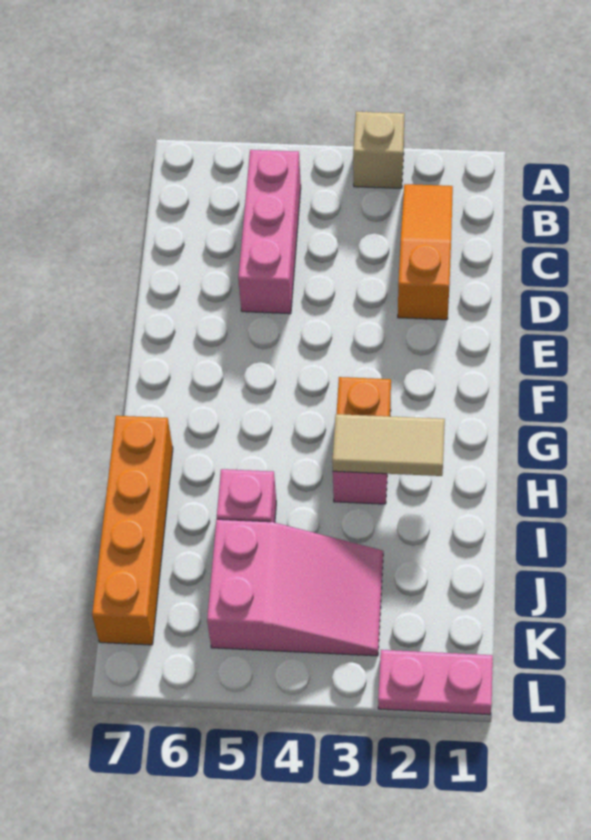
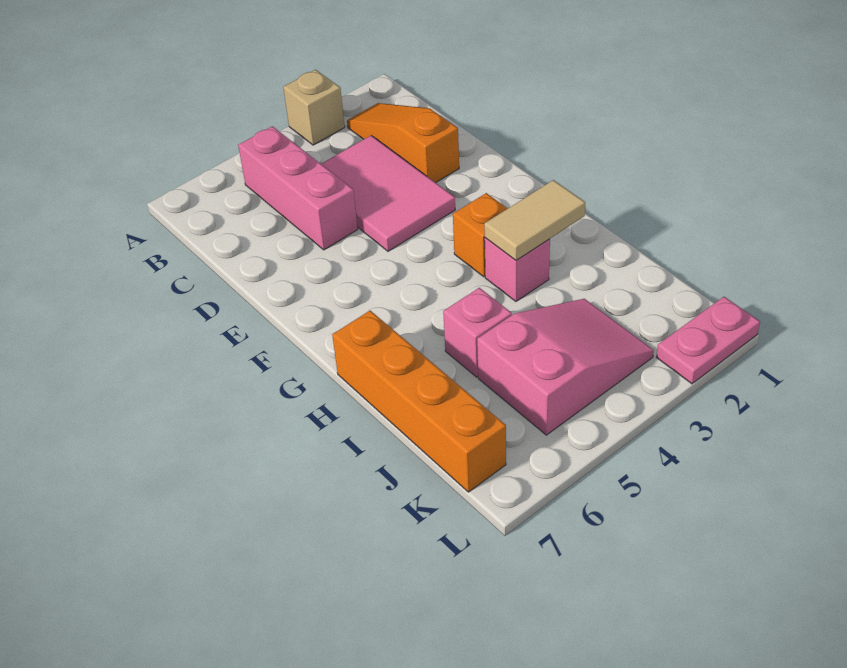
none -> pink 2x3 tile [322,135,455,251]

